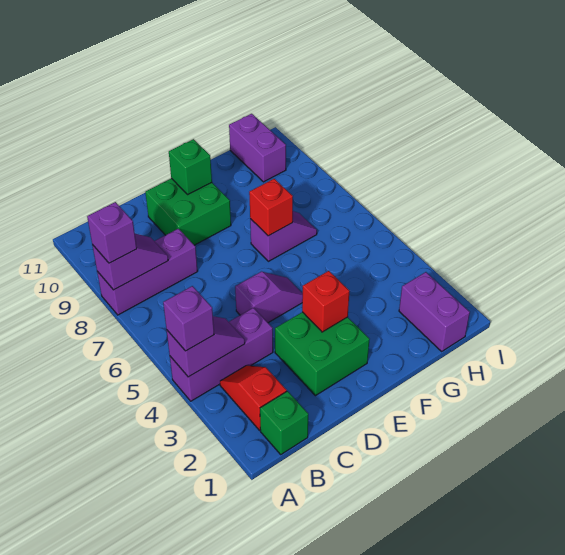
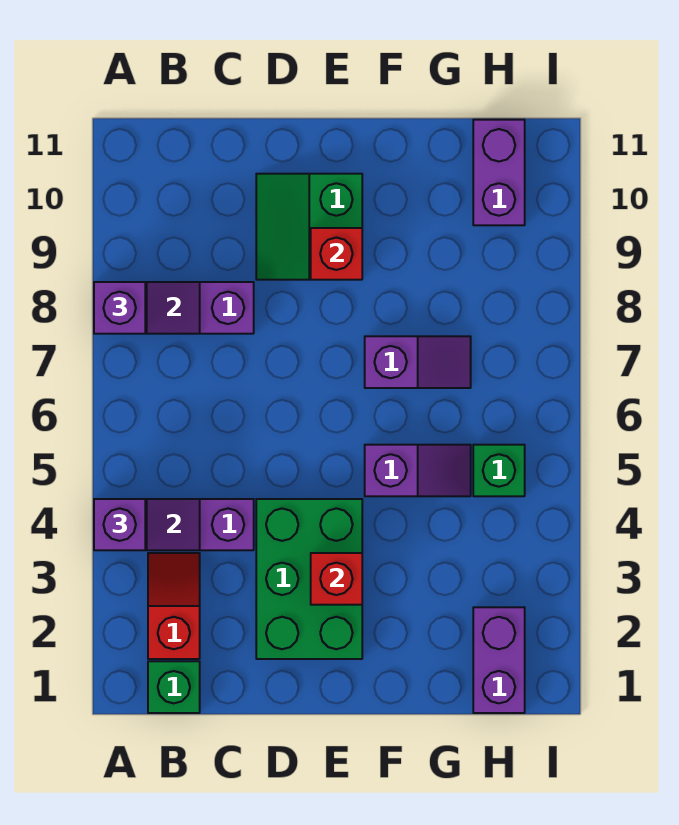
green 2x2 brick [275,312,369,396] -> green 2x3 brick [256,499,362,659]
purple 1x2 slope [235,272,303,323] -> purple 1x2 slope moved to [365,445,471,496]
green 2x2 brick [145,178,231,245] -> green 2x2 slope [256,174,362,280]
green 1x1 brick [169,139,212,194] -> green 1x1 brick moved to [473,445,525,496]
red 1x1 brick [249,179,293,236] -> red 1x1 brick moved to [311,228,362,280]

